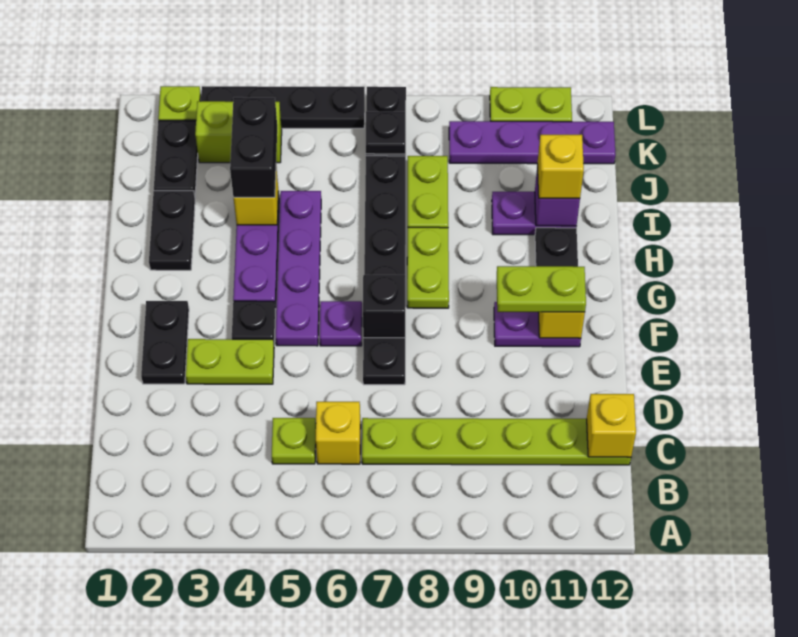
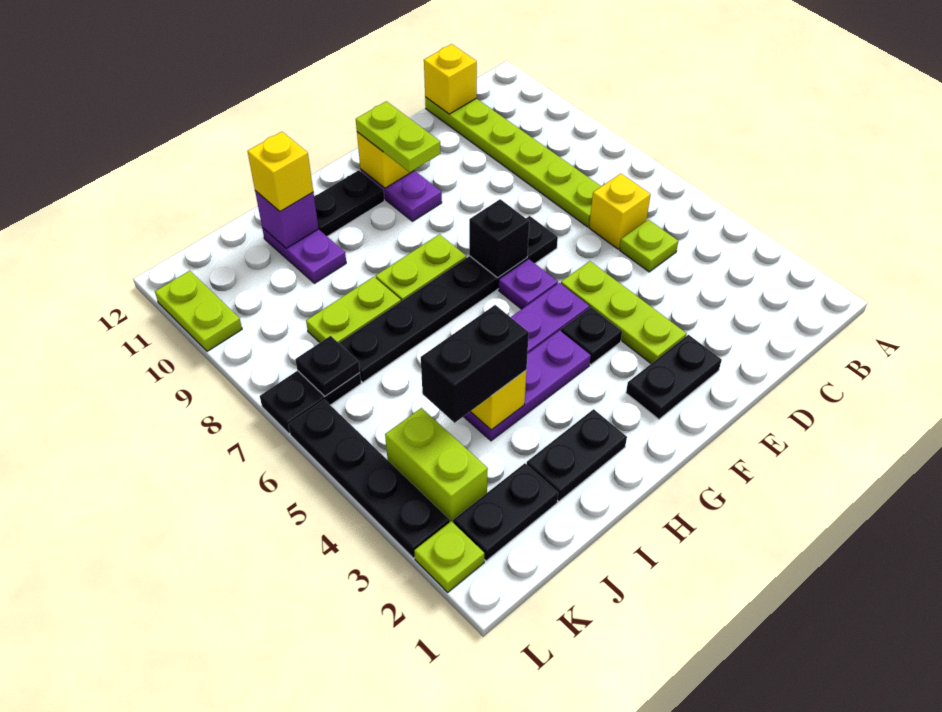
lime 1x2 plate [186,339,274,384] -> lime 1x3 plate [561,261,687,364]
purple 1x4 plate [449,121,616,164] -> none

